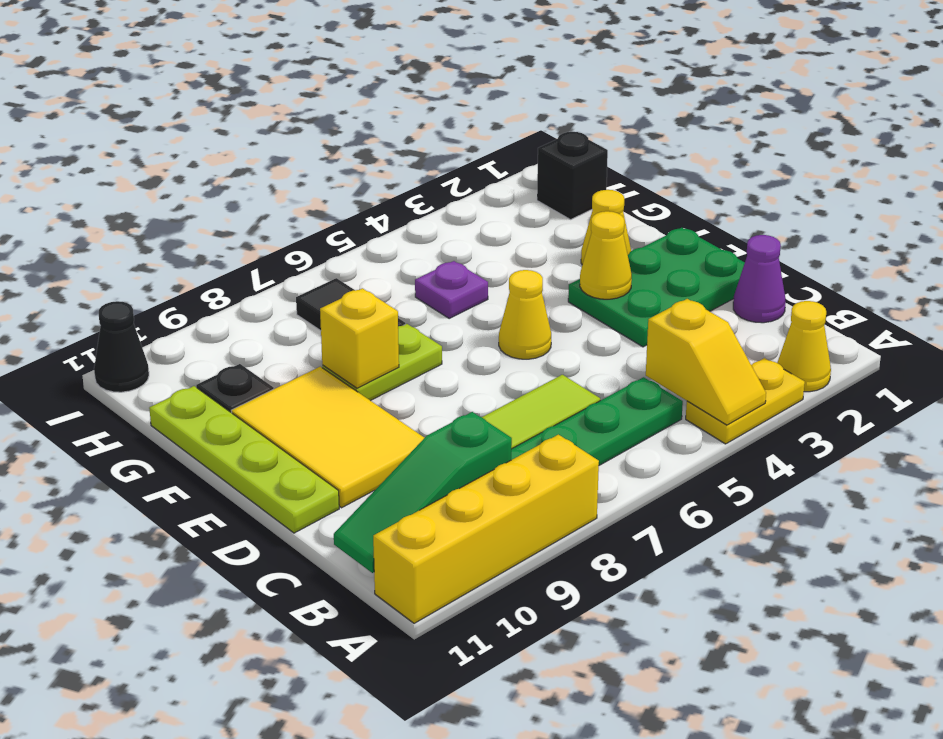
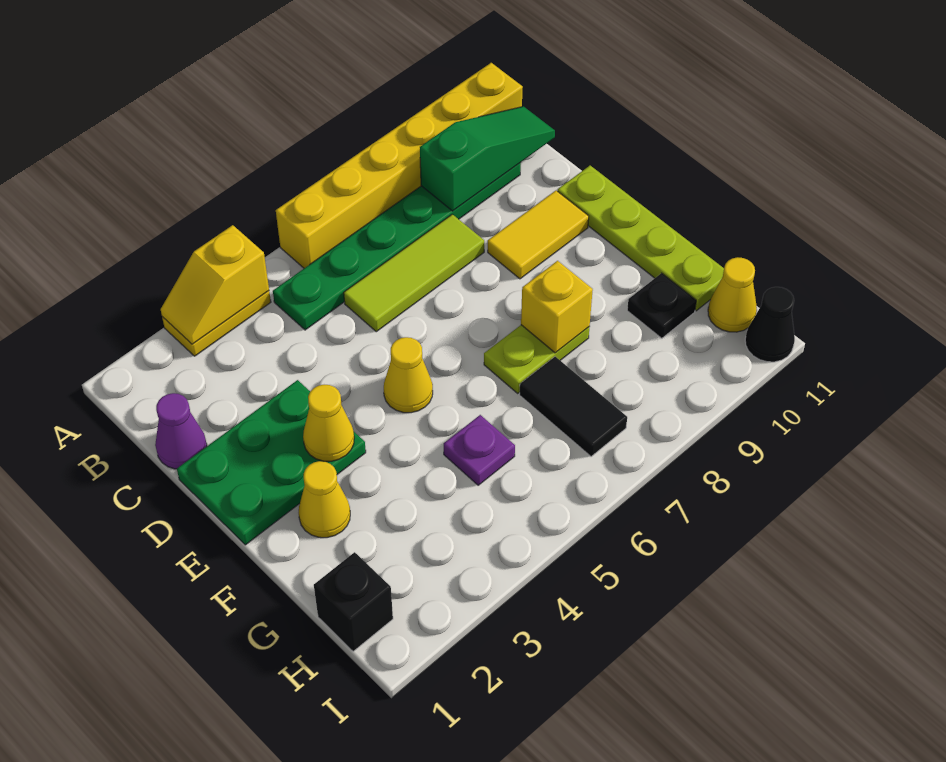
yellow 1x1 cone [777,301,831,392] -> yellow 1x1 cone moved to [708,257,757,332]
yellow 1x2 slope [646,299,766,425] -> yellow 1x2 slope turned to [161,225,269,344]
yellow 1x4 brick [373,435,599,623] -> yellow 1x6 brick [276,63,523,268]
yellow 2x3 tile [231,367,424,508] -> yellow 1x2 tile [488,191,589,279]

